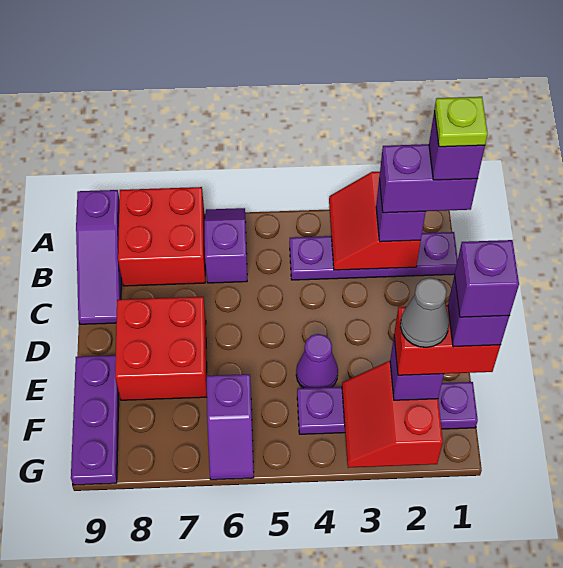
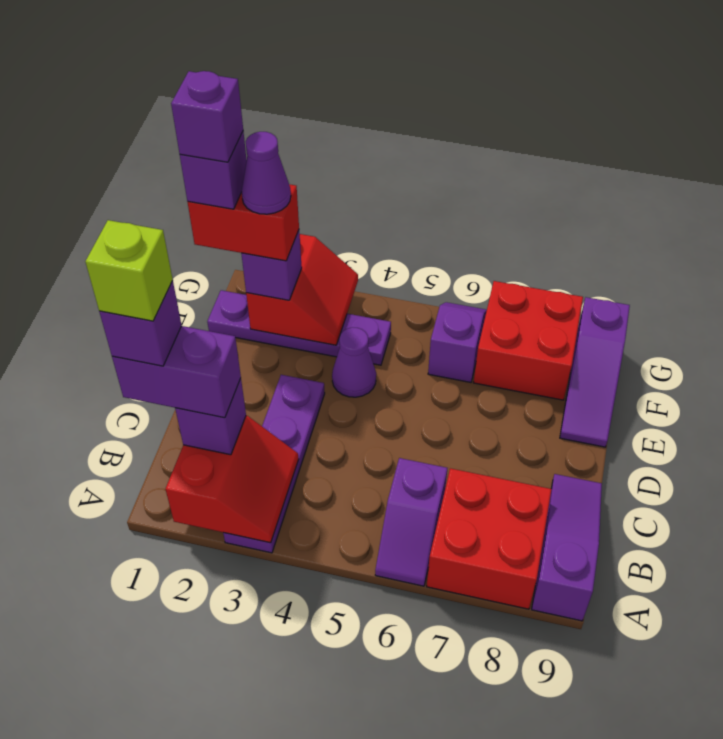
purple 1x4 plate [290,232,458,280] -> purple 1x4 plate turned to [223,375,325,553]
lime 1x1 plate [434,97,488,147] -> lime 1x1 brick [85,220,173,321]
red 2x2 brick [115,297,207,400] -> red 2x2 brick moved to [474,281,583,400]
purple 1x3 plate [71,355,119,485] -> purple 1x3 slope [560,297,630,447]
grey 1x1 cone [400,278,449,347] -> purple 1x1 cone [242,132,291,214]

